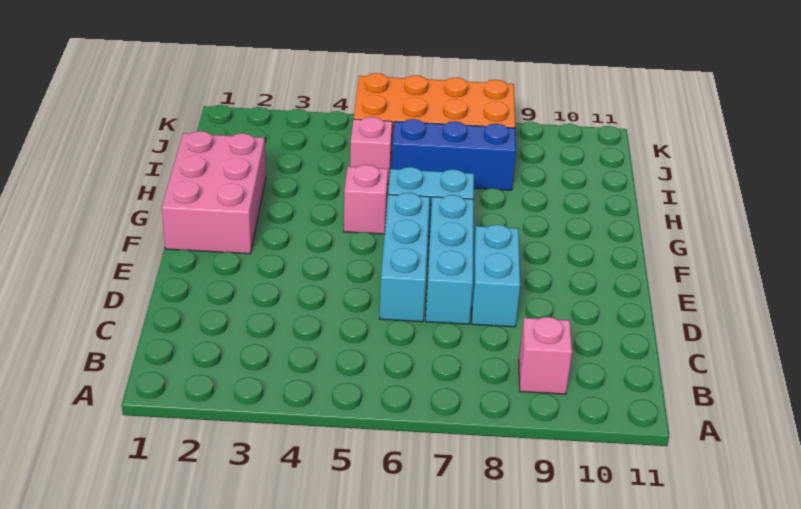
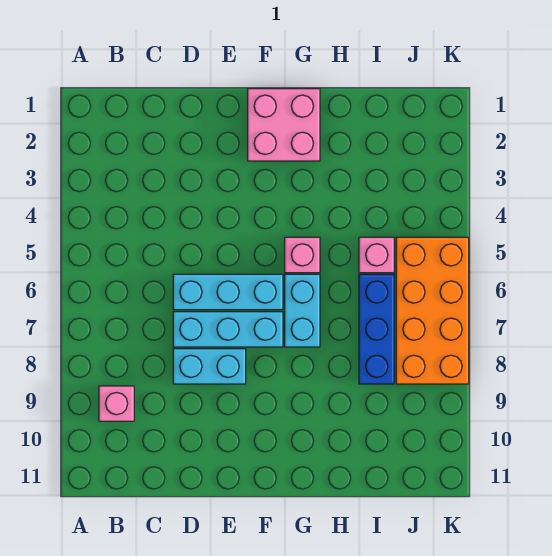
pink 2x3 brick [162,131,266,254] -> pink 2x2 brick [248,89,320,161]

